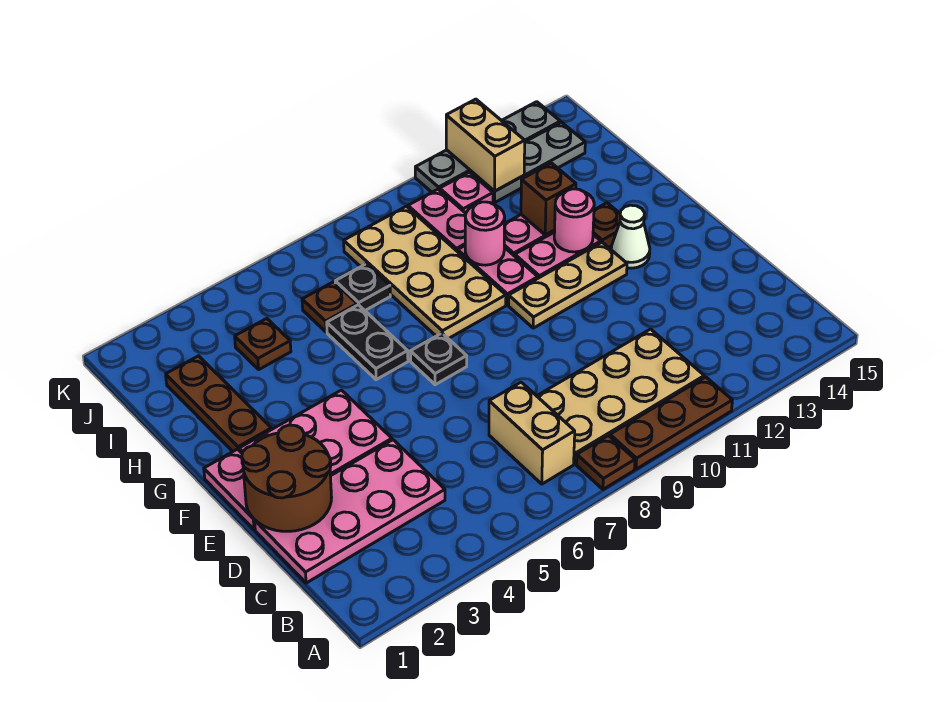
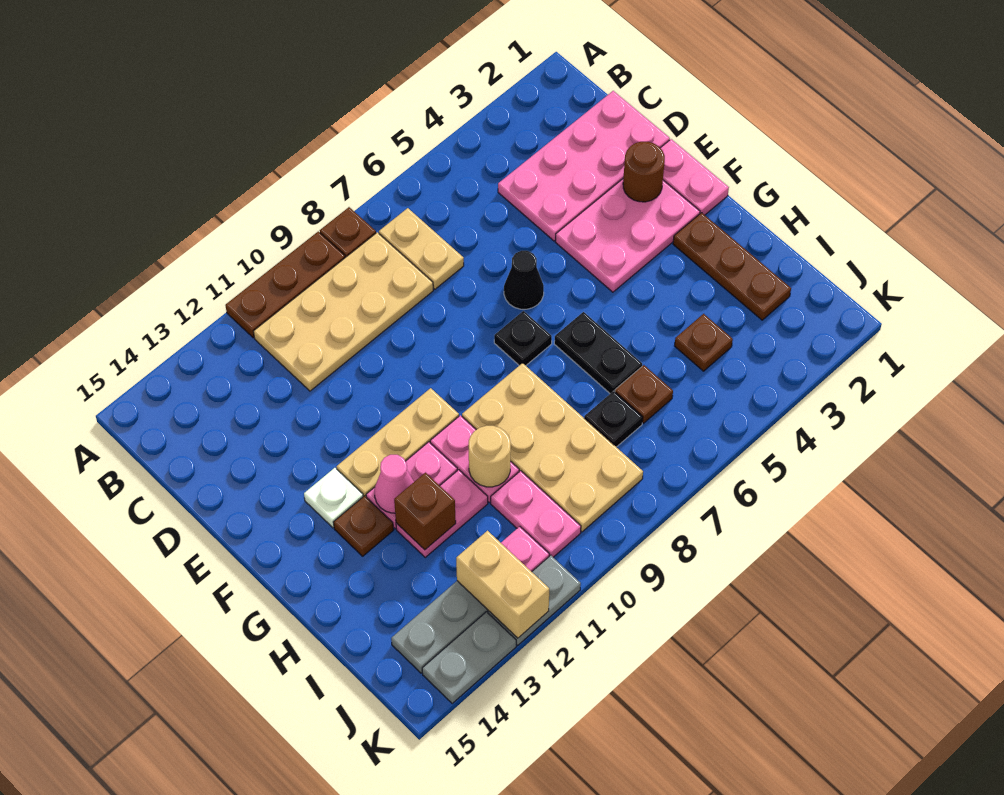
tan 1x2 brick [489,382,575,484] -> tan 1x2 plate [379,208,464,289]
brown 2x2 round brick [242,425,332,531] -> brown 1x1 round brick [623,142,665,202]
none -> black 1x1 cone [504,251,544,309]
white 1x1 cone [611,205,650,268] -> white 1x1 plate [304,468,363,528]
pink 1x1 round brick [554,189,594,252] -> pink 1x1 cone [374,455,414,513]
pink 1x1 round brick [465,202,505,265] -> tan 1x1 round brick [469,426,511,487]

